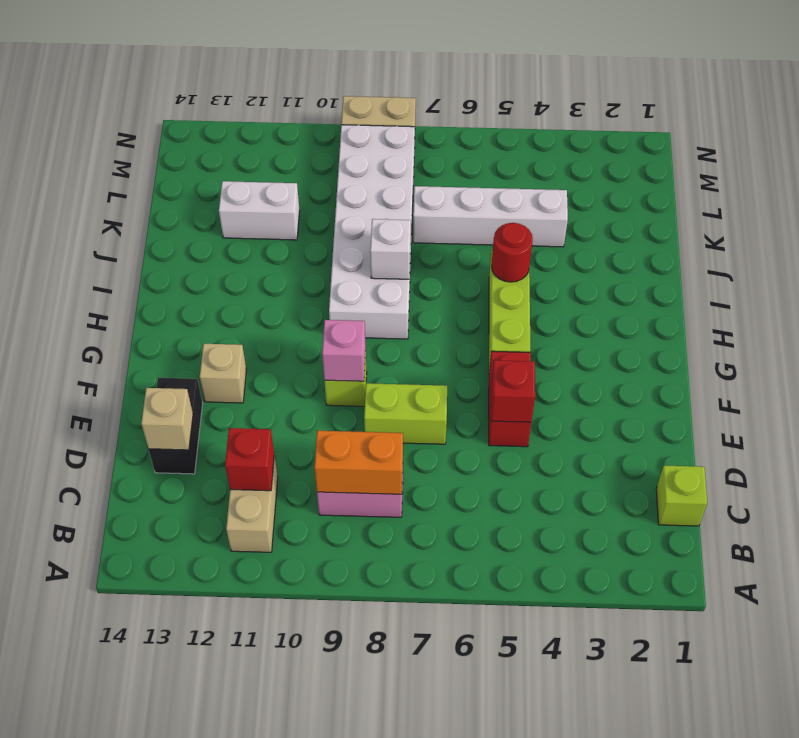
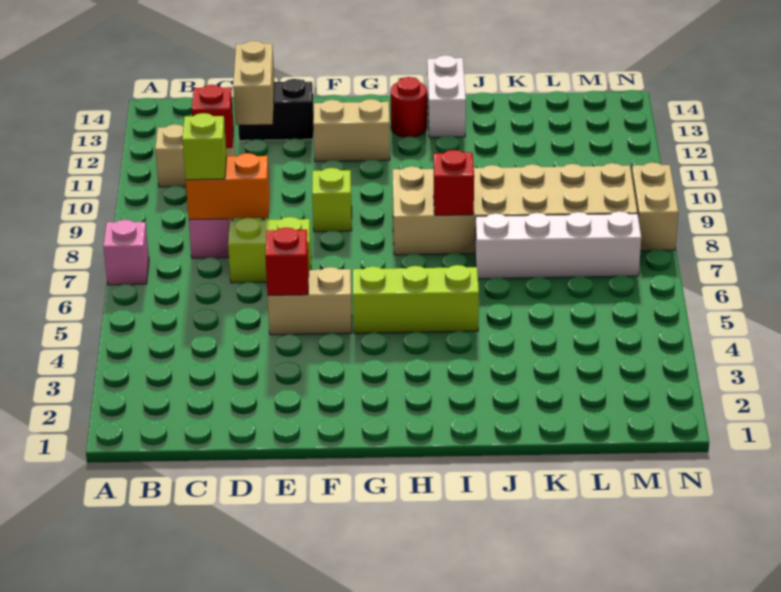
lime 1x1 brick [656,465,707,526] -> lime 1x1 brick moved to [182,113,227,180]
orange 1x2 brick [314,431,403,494] -> orange 1x2 brick turned to [186,153,270,220]
tan 1x1 brick [141,388,193,450] -> tan 1x2 brick [233,41,274,125]
red 1x2 brick [489,351,531,447] -> tan 1x2 brick [268,267,352,335]
lime 1x2 brick [364,383,447,444] -> lime 1x2 brick turned to [228,217,311,283]
pink 1x1 brick [322,320,366,381] -> pink 1x1 brick moved to [103,220,149,285]
tan 1x1 brick [200,344,246,403] -> tan 1x2 brick [313,99,390,162]
white 2x6 brick [329,125,415,339] -> tan 2x6 brick [392,163,637,255]
red 1x1 round brick [491,223,533,282] -> red 1x1 round brick moved to [390,77,427,137]
white 1x1 brick [370,219,411,279] -> red 1x1 brick [434,150,474,215]
white 1x4 brick [413,186,568,247] -> white 1x4 brick turned to [475,211,641,279]
white 1x2 brick [219,181,300,240] -> white 1x2 brick moved to [427,55,466,137]

